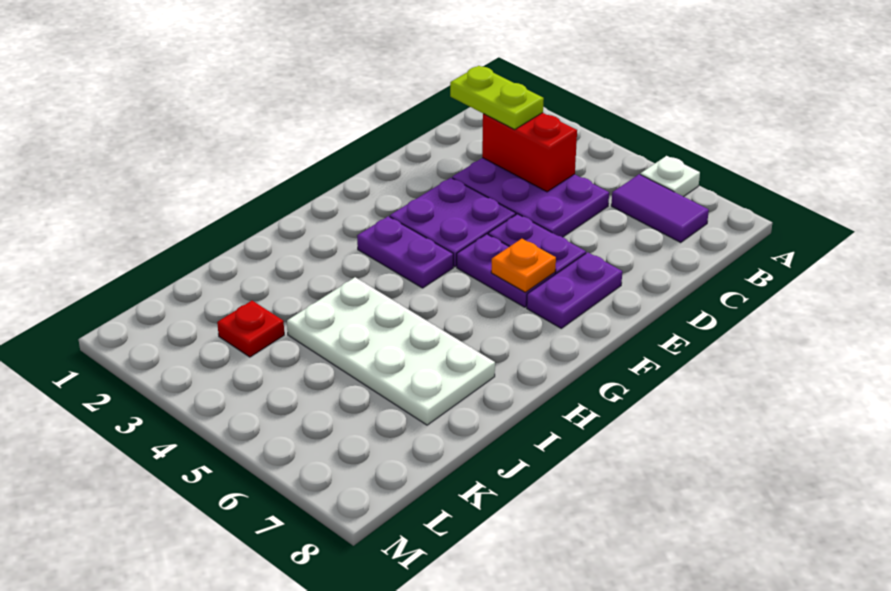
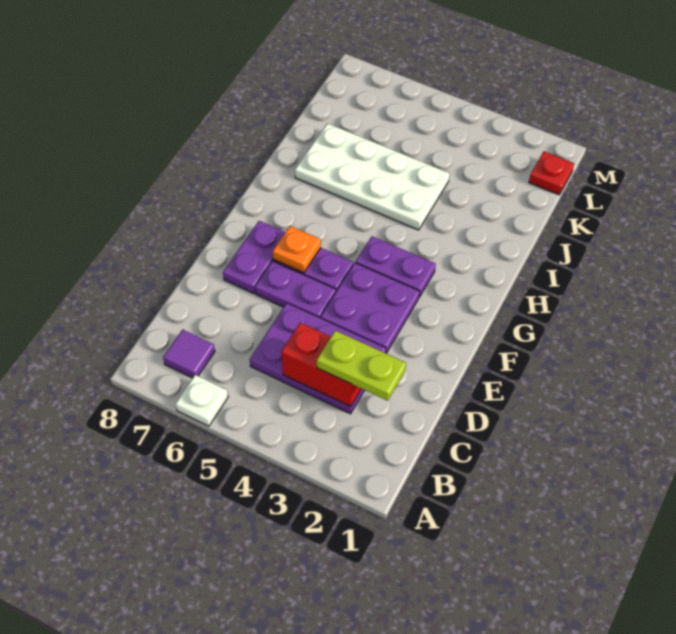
purple 1x2 tile [611,174,709,242] -> purple 1x1 tile [163,330,215,378]
red 1x1 plate [217,301,284,357] -> red 1x1 plate moved to [529,152,574,195]

